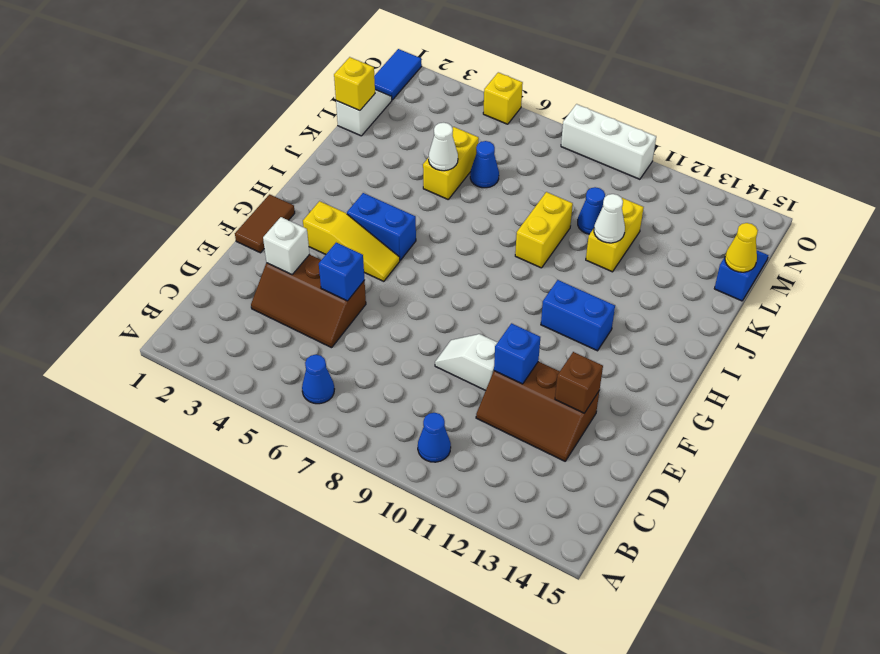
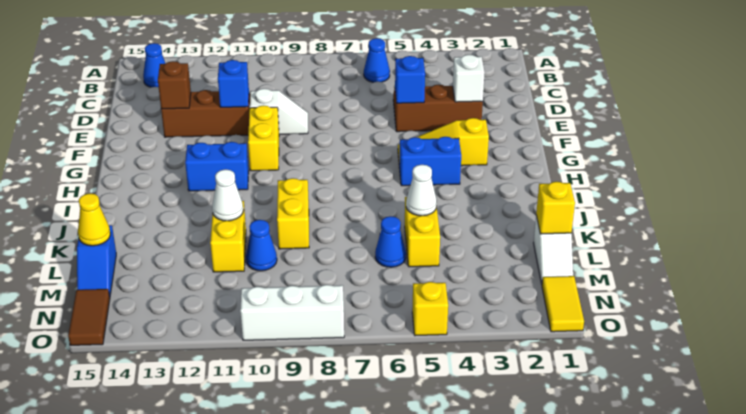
blue 1x1 cone [418,413,451,462] -> blue 1x1 cone moved to [143,43,165,87]
brown 1x2 tile [235,194,295,253] -> brown 1x2 tile moved to [68,289,110,345]
none -> yellow 1x2 brick [248,105,279,171]
blue 1x2 tile [374,49,422,100] -> yellow 1x2 tile [542,276,584,332]

